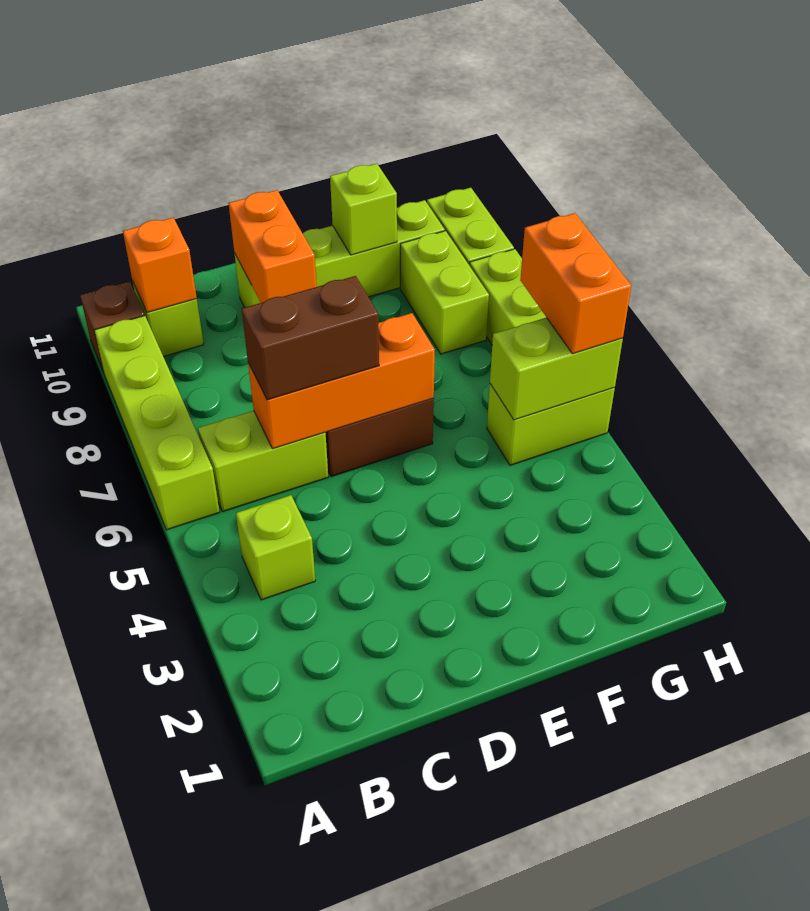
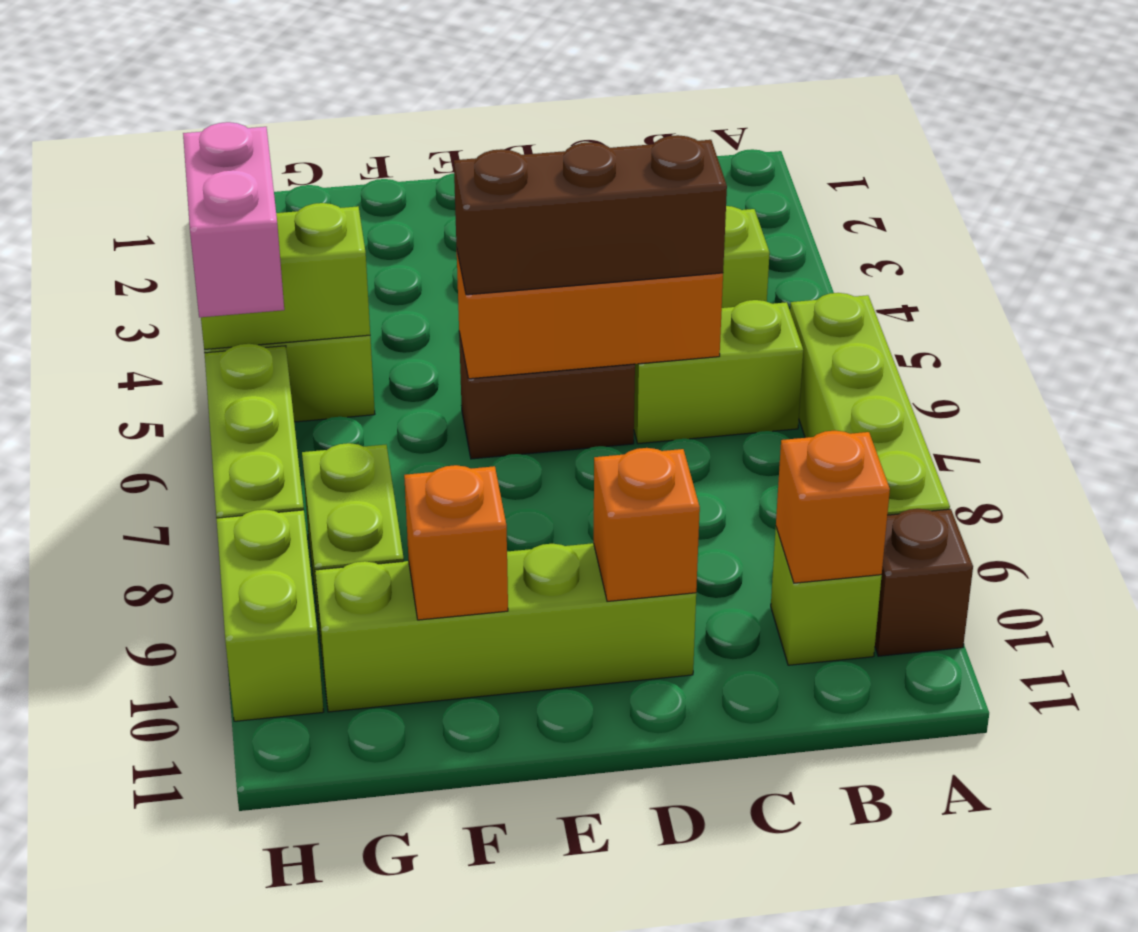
brown 1x2 brick [242,276,379,400] -> brown 1x3 brick [454,135,727,295]
orange 1x2 brick [229,190,317,303] -> orange 1x1 brick [594,448,700,601]
lime 1x1 brick [330,164,397,255] -> orange 1x1 brick [404,465,508,620]
orange 1x2 brick [520,213,631,354] -> pink 1x2 brick [183,122,284,317]

